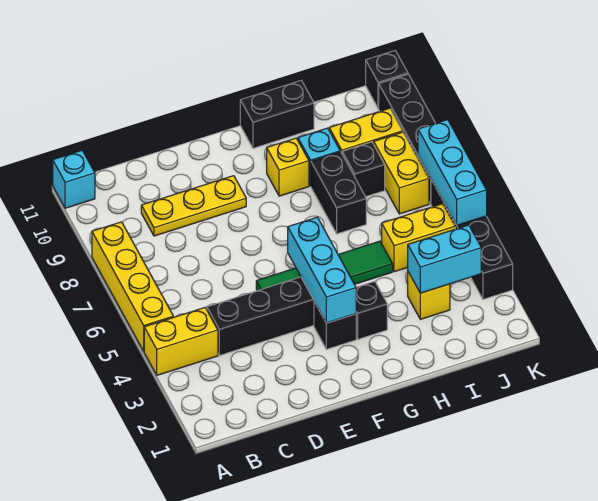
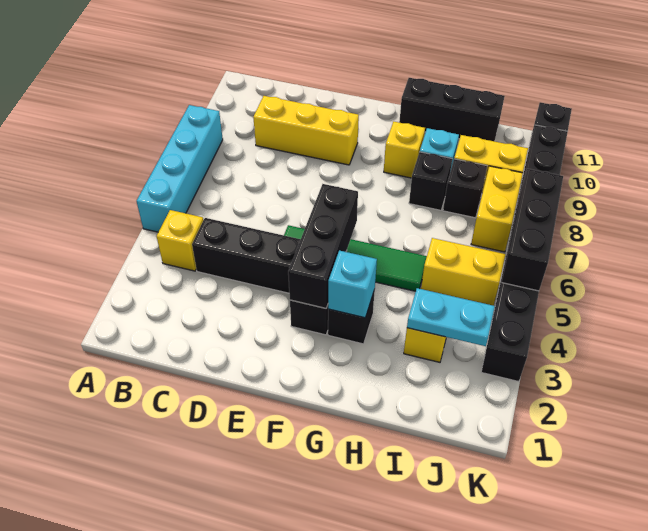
yellow 1x2 brick [144,308,218,375] -> yellow 1x1 brick [157,210,203,271]
yellow 1x4 brick [92,222,173,351] -> cyan 1x4 brick [137,105,223,232]
cyan 1x1 brick [53,150,95,208] -> cyan 1x1 brick moved to [328,250,377,318]
yellow 1x3 plate [141,176,246,236] -> yellow 1x3 brick [253,96,359,165]
cyan 1x3 brick [288,217,356,323] -> black 1x3 brick [288,184,358,308]
black 1x2 brick [240,80,314,148] -> black 1x3 brick [399,78,505,141]
black 1x2 brick [311,152,366,234] -> black 1x1 brick [409,152,452,210]
cyan 1x2 brick [408,225,481,293] -> cyan 1x2 plate [407,288,495,346]
cyan 1x3 brick [418,120,487,225] -> black 1x3 brick [502,169,563,291]

